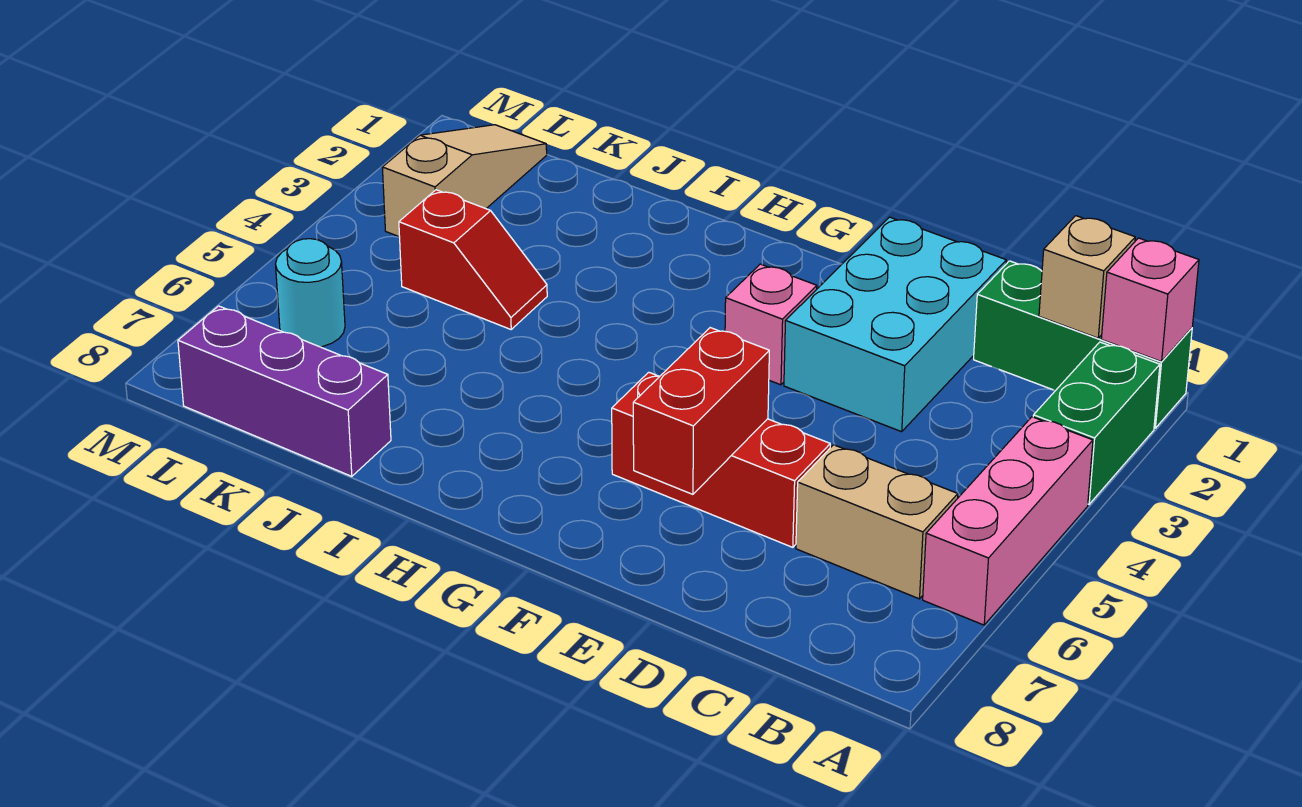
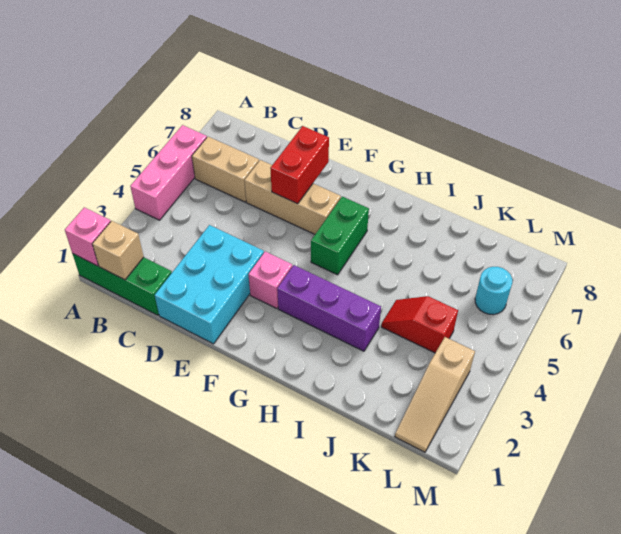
green 1x2 brick [1033,342,1160,504] -> green 1x2 brick moved to [311,197,369,275]
red 1x3 brick [612,372,830,547] -> tan 1x3 brick [245,160,341,234]
purple 1x3 brick [178,306,391,476] -> purple 1x3 brick moved to [277,265,381,351]

